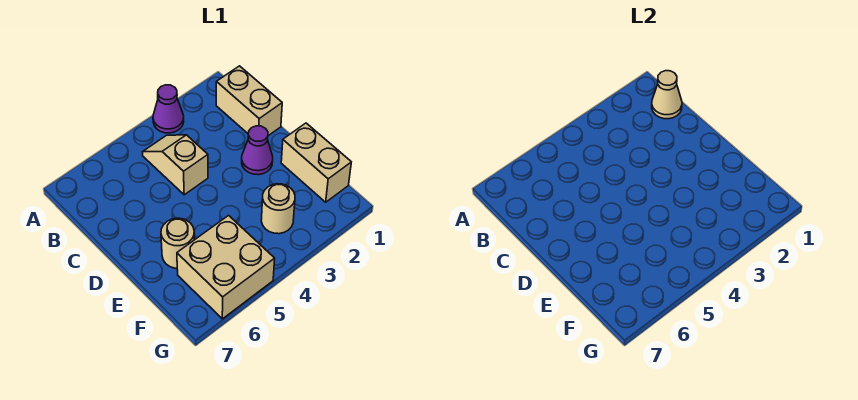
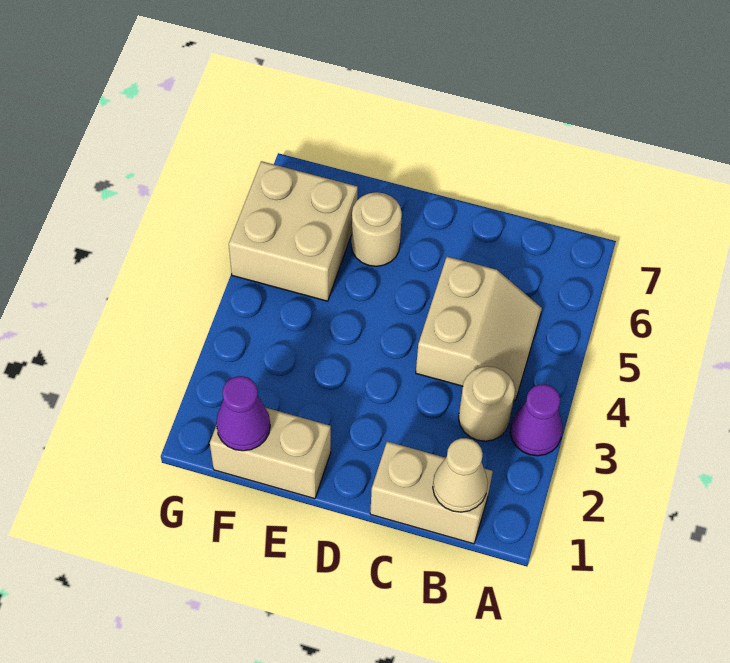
tan 1x2 slope [143,135,208,195] -> tan 2x2 slope [416,257,542,400]
purple 1x1 cone [242,126,273,175] -> purple 1x1 cone moved to [216,376,270,451]
tan 1x1 round brick [261,184,295,234] -> tan 1x1 round brick moved to [459,366,515,441]

